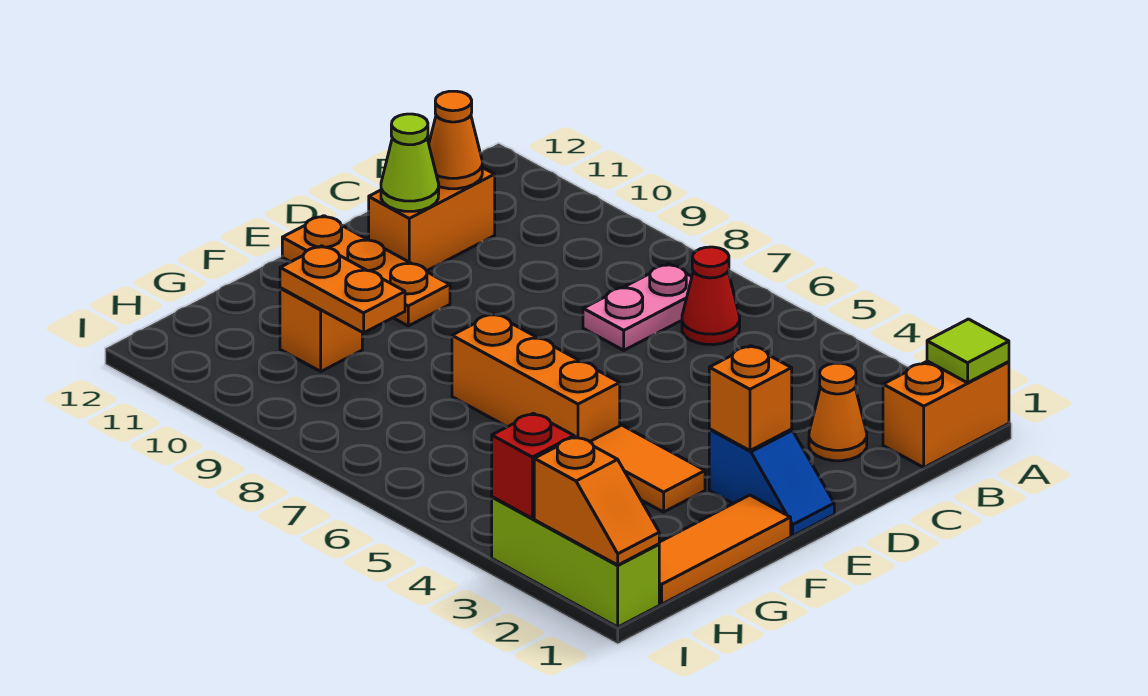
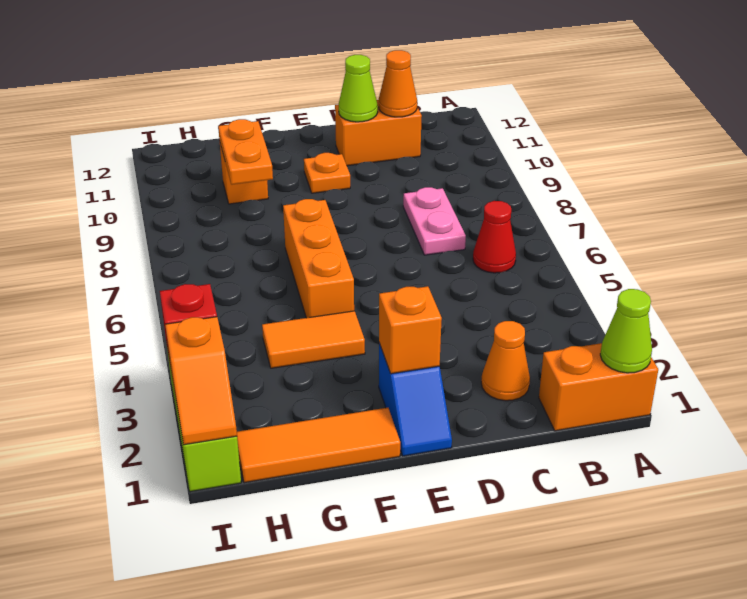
lime 1x1 tile [927,319,1009,383] -> lime 1x1 cone [600,289,652,373]
pink 1x2 plate [583,264,692,350] -> pink 1x2 plate turned to [403,187,466,255]
orange 1x3 plate [282,216,450,326] -> orange 1x1 plate [304,153,350,193]
orange 1x2 tile [590,425,705,512] -> orange 1x2 tile turned to [262,311,365,368]

